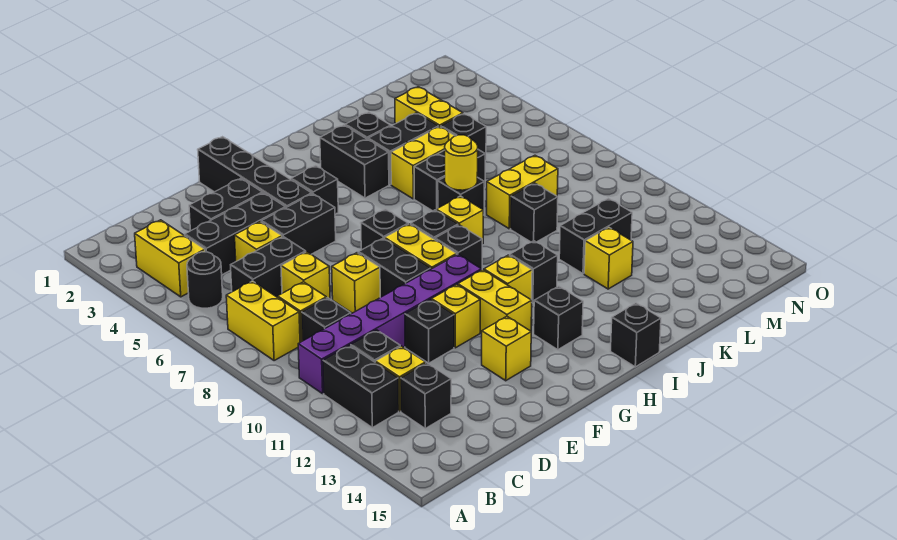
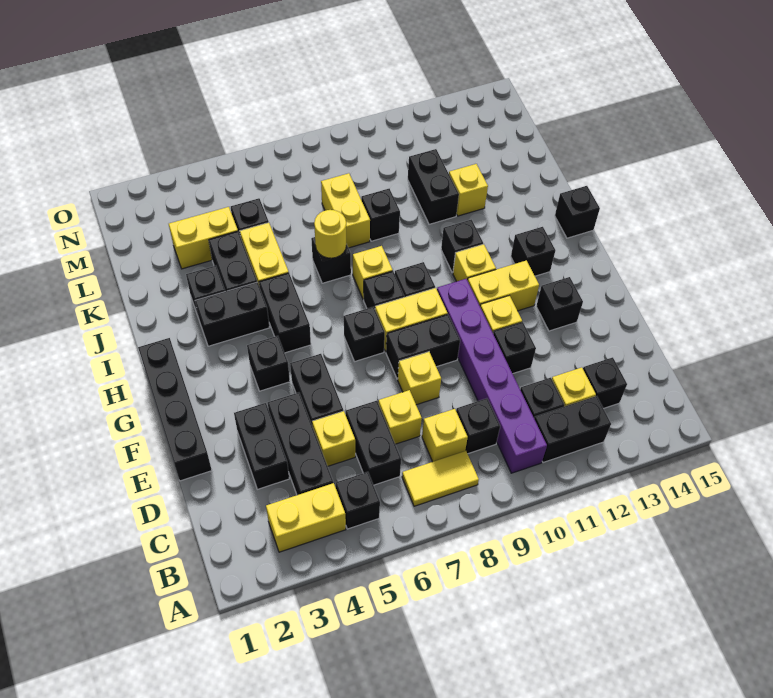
black 1x1 round brick [187,252,223,308] -> black 1x1 brick [336,472,380,529]
yellow 1x2 brick [226,281,300,361] -> yellow 1x2 tile [402,451,479,506]
black 1x4 brick [198,137,312,208] -> black 1x4 brick turned to [138,338,212,481]
yellow 1x1 brick [482,316,531,381] -> black 1x1 brick [536,277,583,331]
black 1x2 brick [414,150,485,211] -> black 1x2 brick moved to [259,273,311,353]

